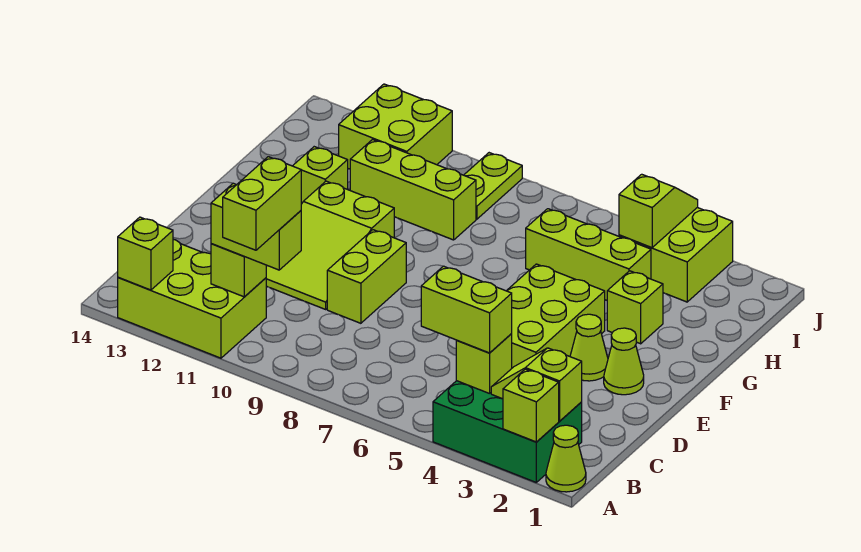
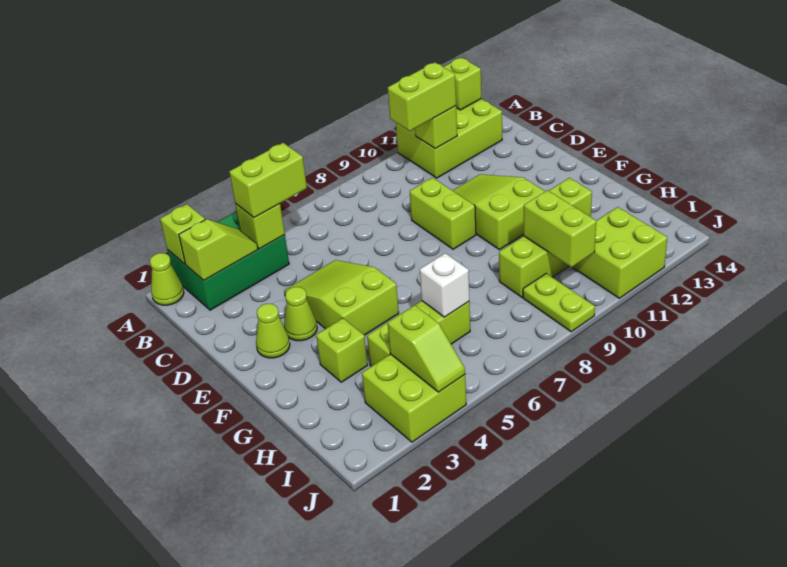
lime 1x2 brick [223,157,301,250] -> lime 1x2 brick moved to [524,190,596,267]
lime 2x3 brick [507,264,605,368] -> lime 2x3 slope [284,260,399,335]
none -> white 1x1 brick [420,253,469,317]

